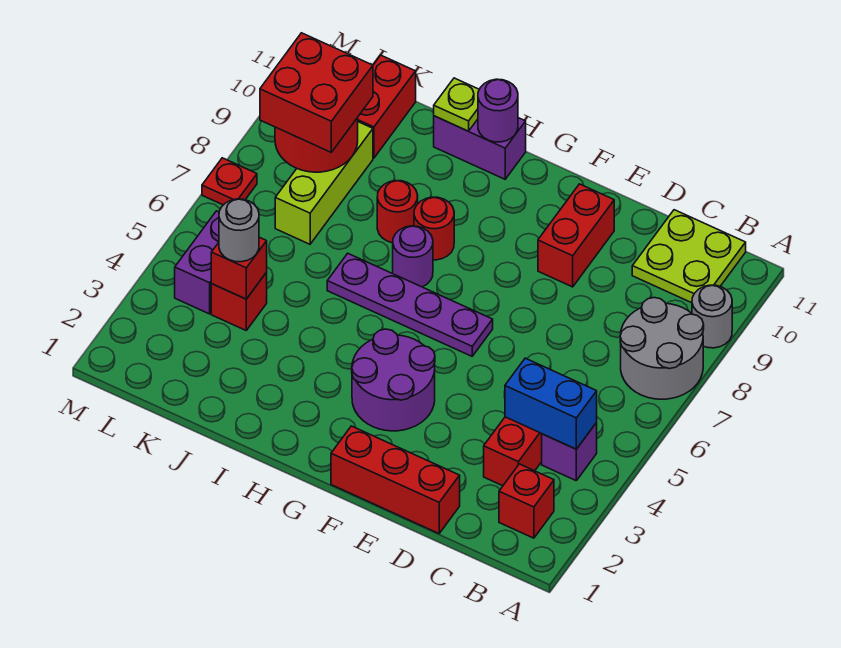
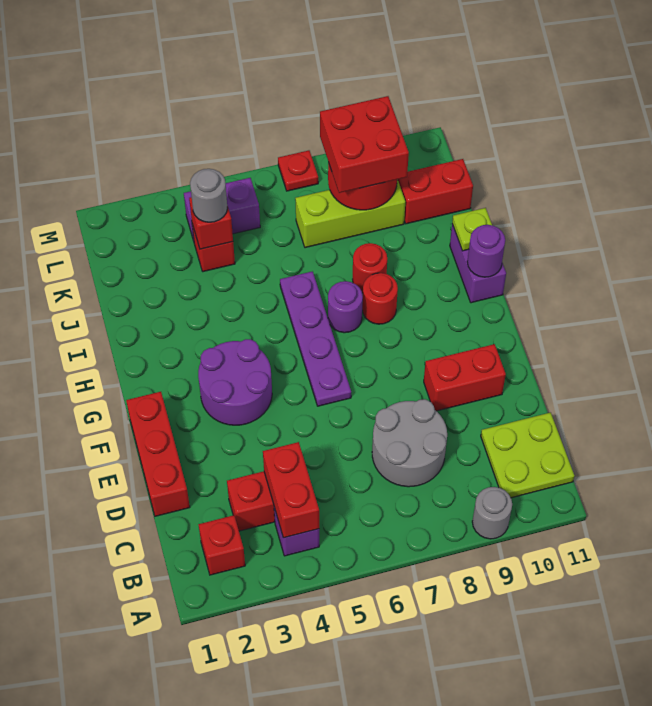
grey 2x2 round brick [620,298,704,399] -> grey 2x2 round brick moved to [372,399,447,487]
blue 1x2 brick [505,358,597,449] -> red 1x2 brick [263,442,319,538]

